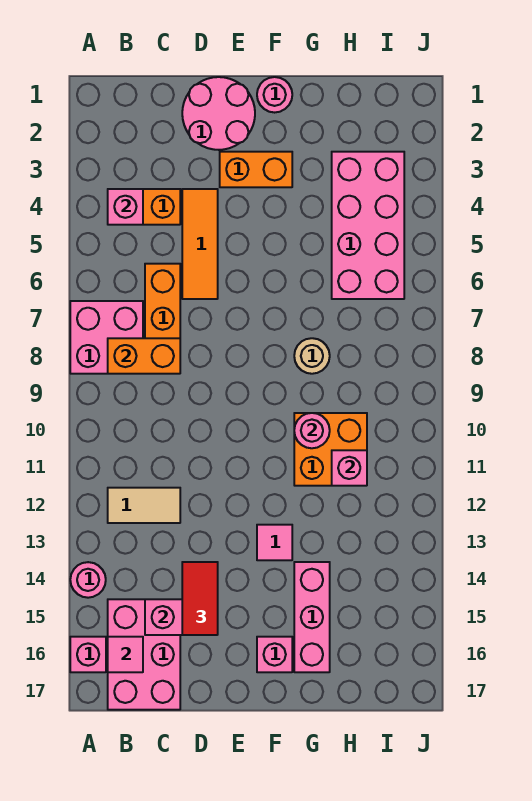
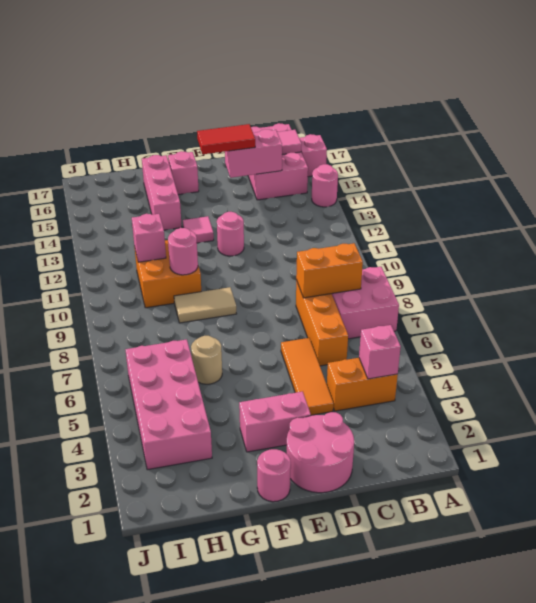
tan 1x2 tile [108,488,180,523] -> tan 1x2 tile moved to [174,287,236,323]
red 1x2 tile [182,562,218,635] -> red 1x2 tile turned to [197,124,255,154]
orange 1x2 brick [220,152,292,187] -> pink 1x2 brick [239,392,311,452]
none -> pink 1x1 round brick [217,212,244,256]
tan 1x1 round brick [294,338,330,374] -> tan 1x1 round brick moved to [191,336,222,384]

